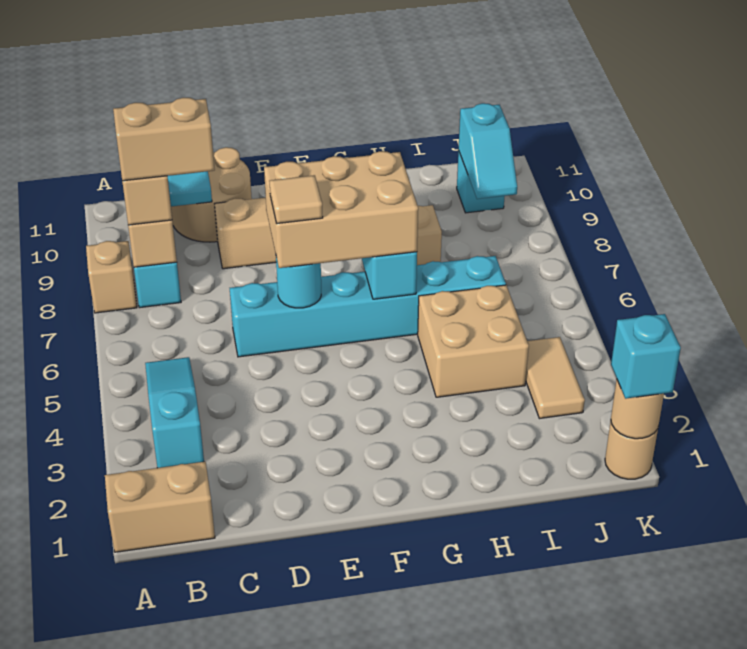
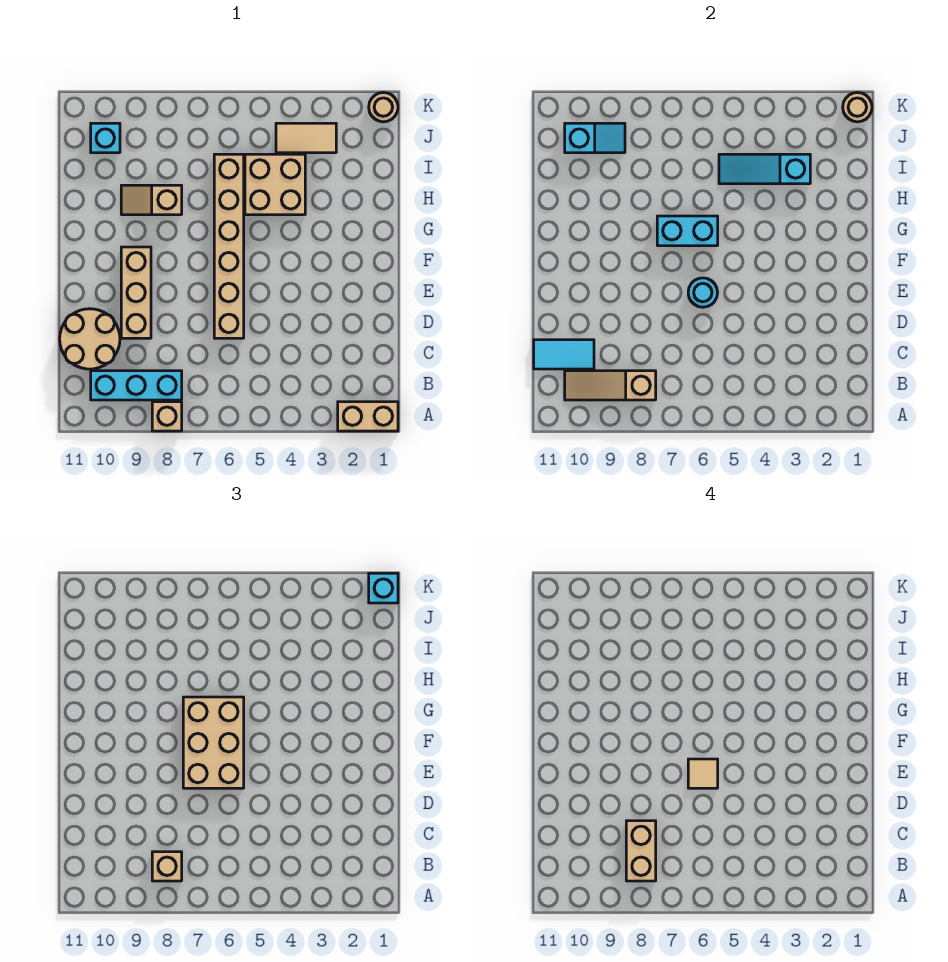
tan 1x2 brick [105,462,215,552] -> tan 1x2 brick turned to [338,402,398,431]
cyan 1x3 slope [145,357,204,468] -> cyan 1x3 slope moved to [719,154,810,184]
cyan 1x6 brick [230,256,506,357] -> tan 1x6 brick [214,154,244,338]

